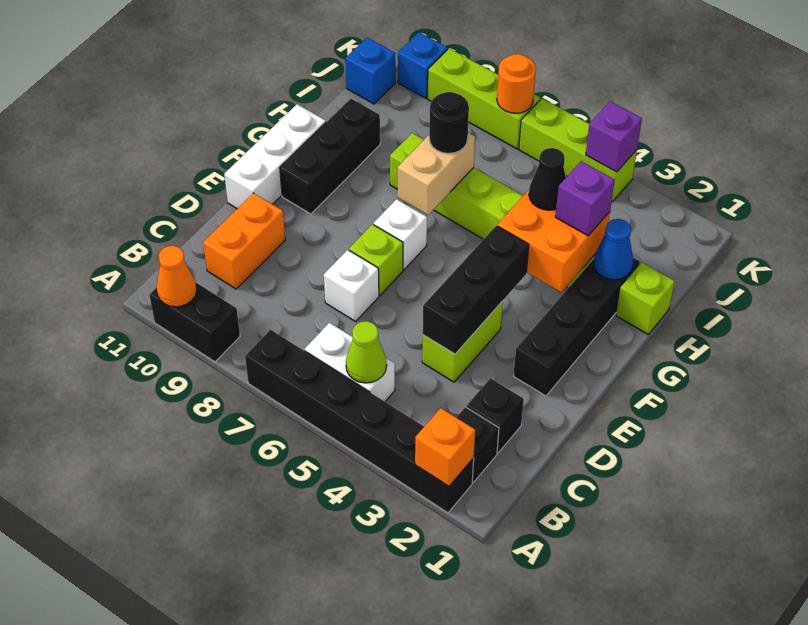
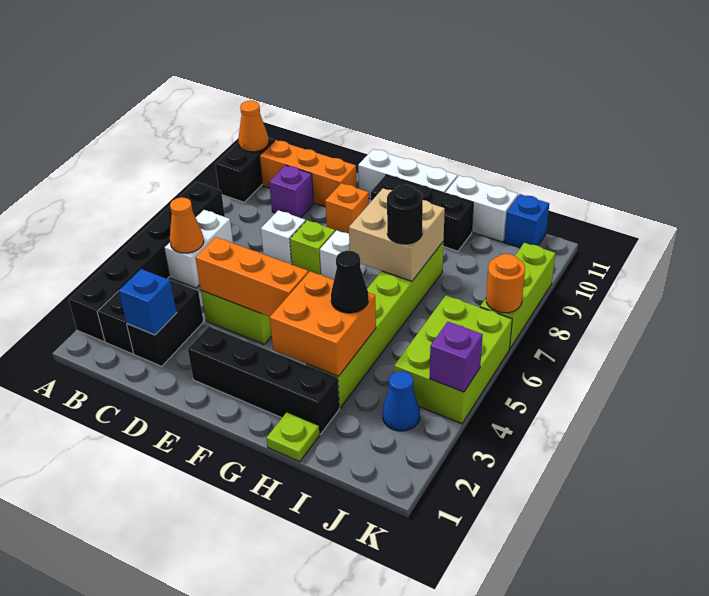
orange 1x1 brick [415,408,475,486] -> orange 1x1 brick moved to [325,183,369,234]
lime 1x1 cone [346,321,387,383] -> orange 1x1 cone [170,197,204,253]
black 1x1 brick [466,378,524,453] -> black 1x2 brick [127,280,204,366]
orange 1x2 brick [203,193,285,289] -> orange 1x3 brick [260,140,357,207]
black 1x3 brick [423,226,529,354] -> orange 1x3 brick [195,237,309,317]
tan 1x2 brick [398,133,475,215] -> tan 2x2 brick [349,188,445,281]
lime 1x1 brick [616,262,675,334] -> lime 1x1 plate [266,412,320,462]
blue 1x1 cone [594,219,633,280] -> blue 1x1 cone moved to [383,371,420,431]
purple 1x1 brick [555,161,615,236] -> purple 1x1 brick moved to [269,165,314,218]
none -> white 1x2 brick [445,176,518,242]
lime 1x3 brick [519,98,637,202] -> lime 2x3 brick [394,295,512,424]
blue 1x1 brick [398,32,448,98] -> blue 1x1 brick moved to [119,269,177,335]

